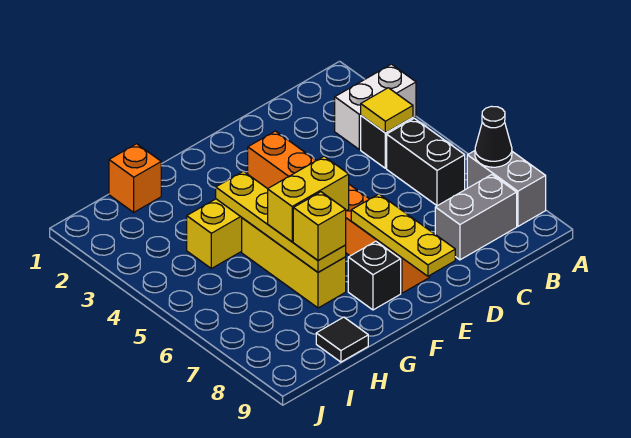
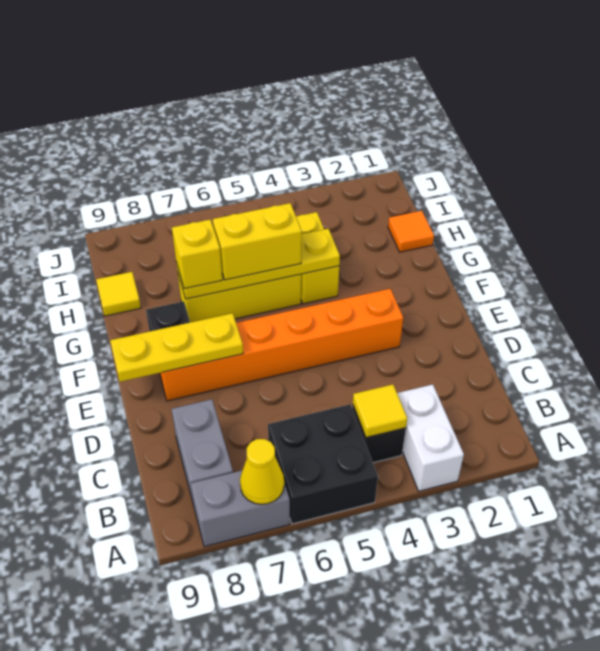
black 1x1 cone [475,106,512,167] -> yellow 1x1 cone [240,439,284,504]
black 1x2 brick [387,118,465,206] -> black 2x2 brick [268,404,378,524]
yellow 1x2 brick [268,156,349,242] -> yellow 1x2 brick turned to [213,203,302,280]
orange 1x1 brick [109,144,161,212] -> orange 1x1 tile [388,211,434,252]
black 1x1 tile [316,317,368,362] -> yellow 1x1 tile [96,272,141,316]

